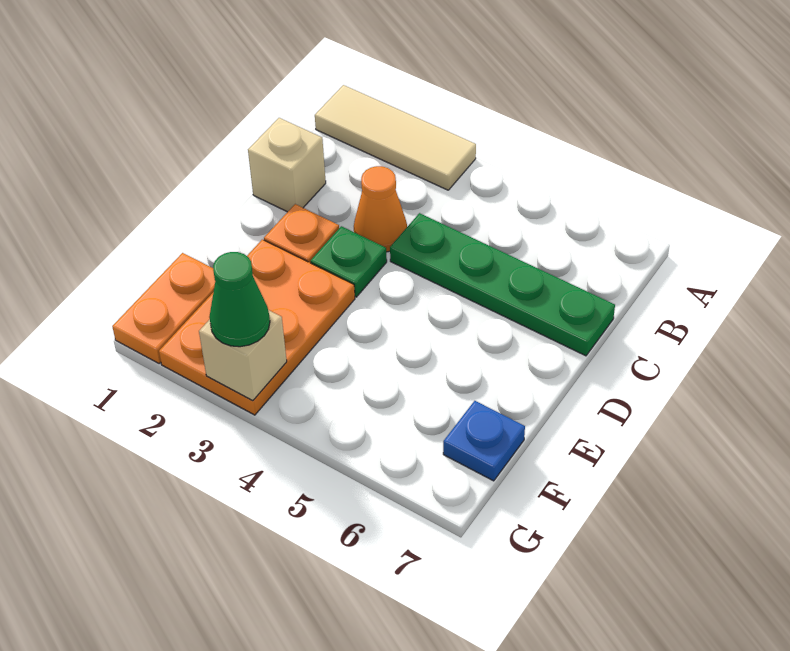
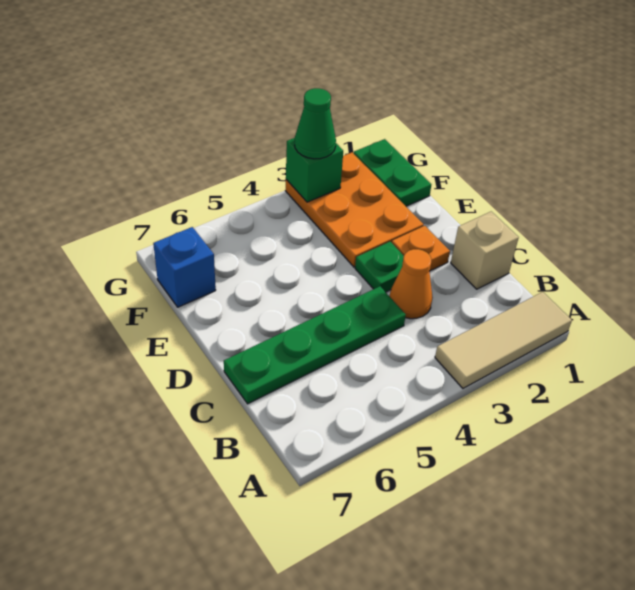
orange 1x2 plate [112,253,215,363] -> green 1x2 plate [354,139,431,206]
blue 1x1 plate [443,401,525,481] -> blue 1x1 brick [153,227,216,307]
tan 1x1 brick [199,310,287,401] -> green 1x1 brick [286,138,343,202]

